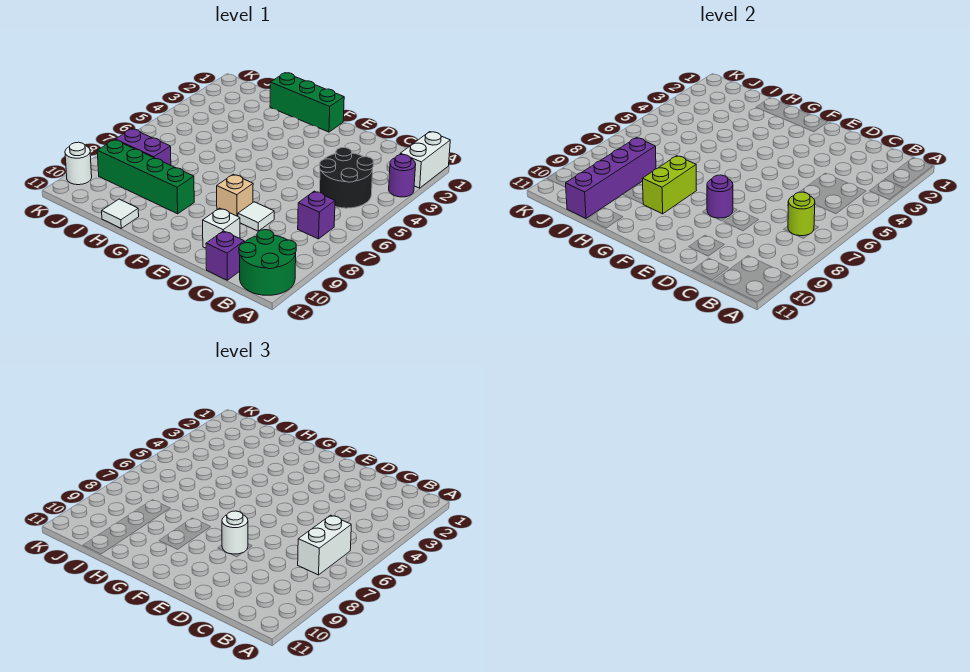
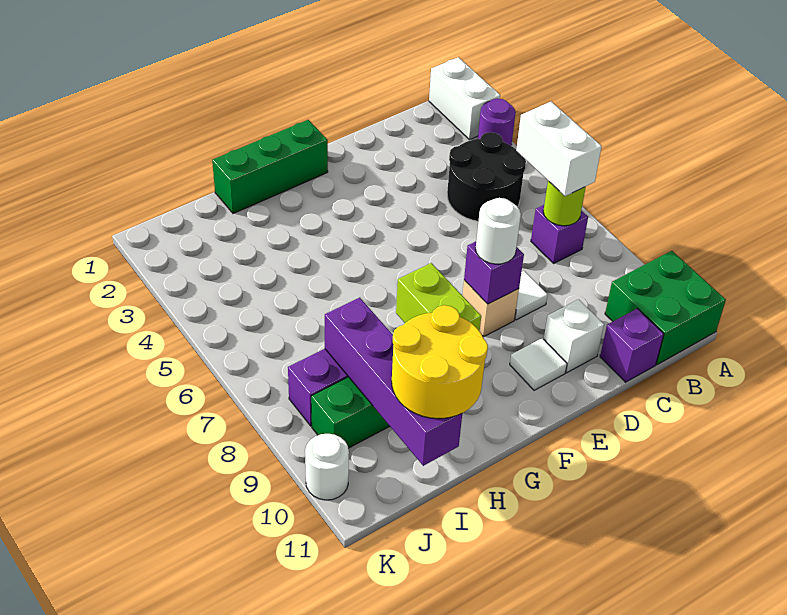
green 2x2 round brick [239,230,296,295] -> green 2x2 brick [605,251,726,365]
purple 1x1 round brick [707,175,733,218] -> purple 1x1 brick [464,242,524,304]
none -> yellow 2x2 round brick [392,305,488,419]
white 1x1 tile [102,199,139,228] -> white 1x1 tile moved to [510,338,567,390]

